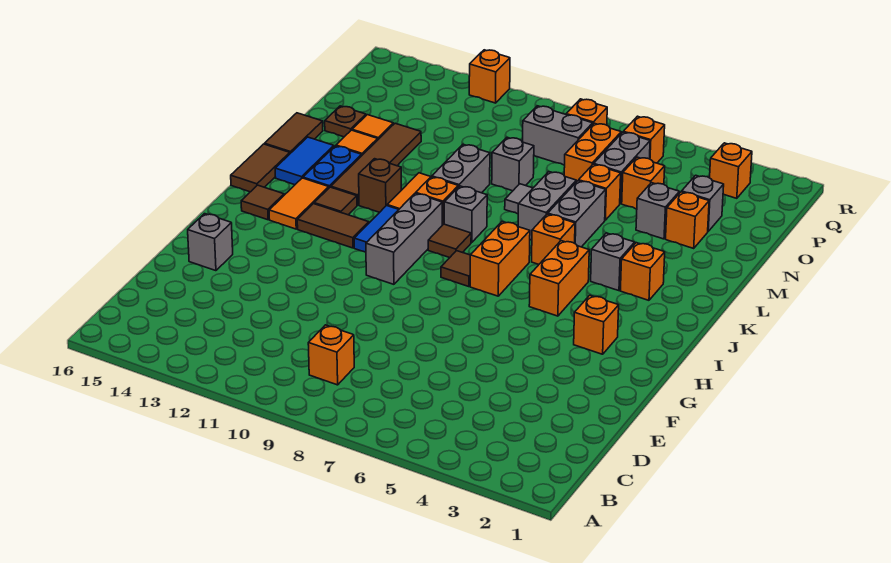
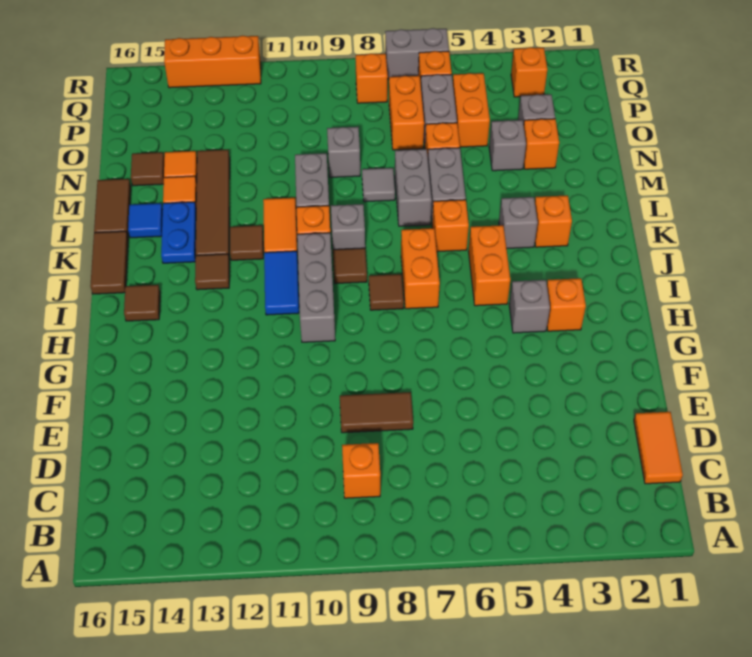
grey 1x1 brick [188,214,233,271] -> grey 1x1 brick moved to [509,280,550,333]
brown 1x2 tile [297,204,369,248] -> brown 1x2 tile moved to [340,392,413,433]
orange 1x2 tile [269,178,329,229] -> orange 1x2 tile moved to [634,412,683,484]
brown 1x1 brick [359,159,401,212] -> brown 1x1 tile [230,225,263,260]
blue 1x2 tile [275,137,334,185] -> blue 1x1 tile [128,203,163,238]
brown 1x1 plate [325,106,366,137] -> brown 1x1 tile [131,152,164,186]
orange 1x1 brick [622,157,665,209] -> orange 1x2 brick [453,73,490,147]
grey 1x2 brick [523,106,593,165] -> grey 1x2 brick moved to [385,28,449,79]
orange 1x1 brick [469,50,510,103] -> orange 1x3 brick [164,36,261,88]

